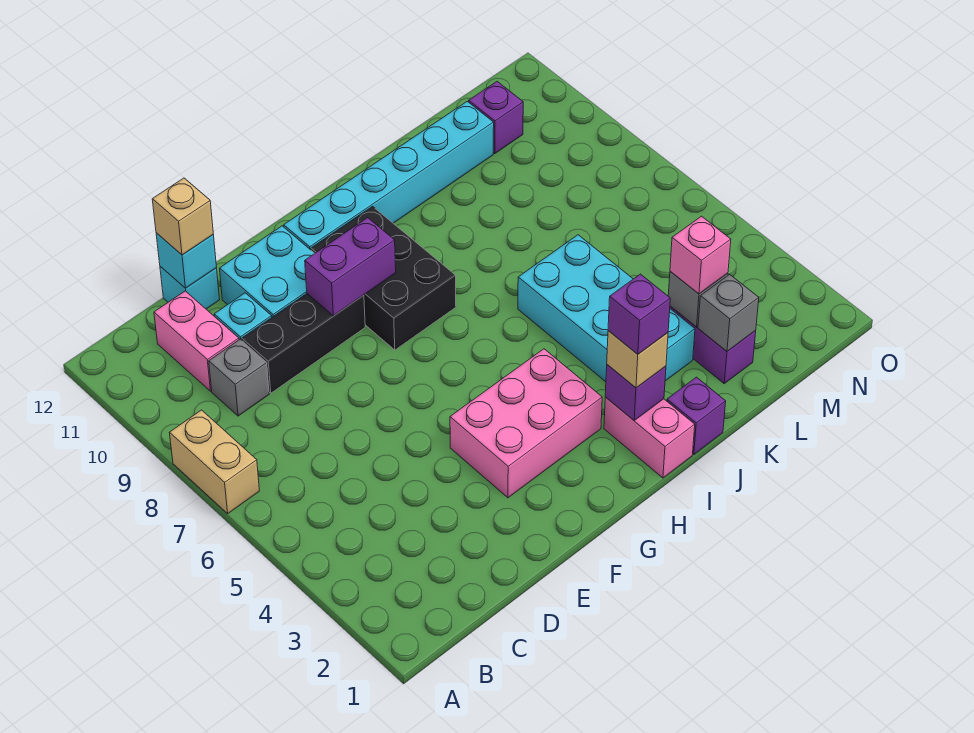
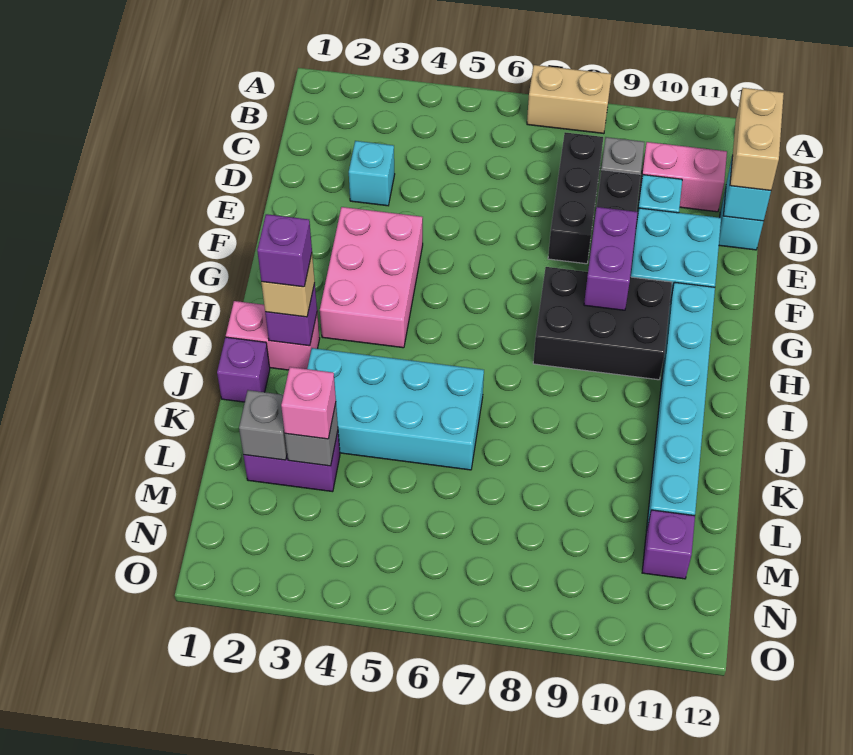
none -> black 1x3 brick [548,132,603,264]
none -> cyan 1x1 brick [349,141,395,206]
tan 1x1 brick [152,178,213,255] -> tan 1x2 brick [730,88,784,190]

